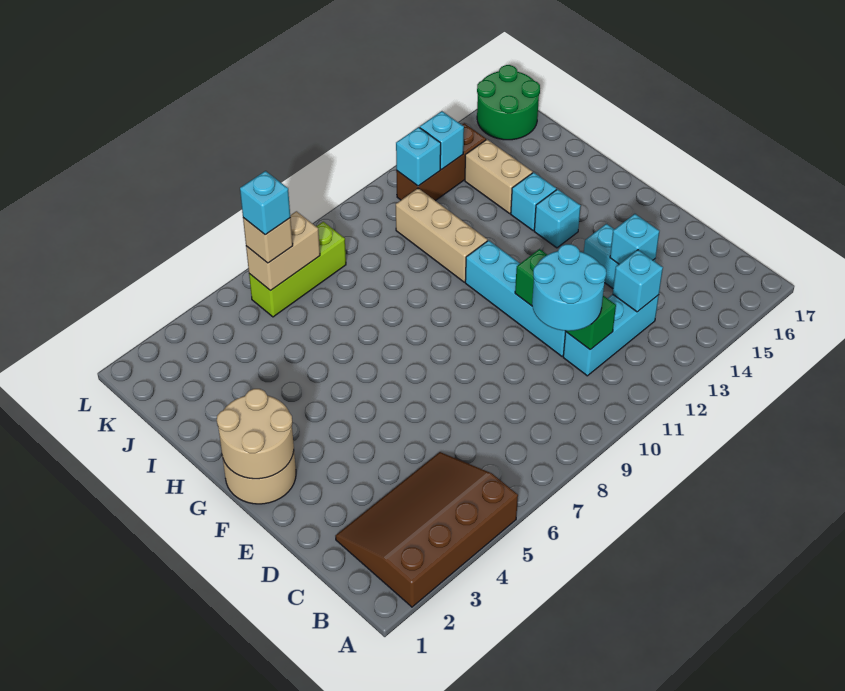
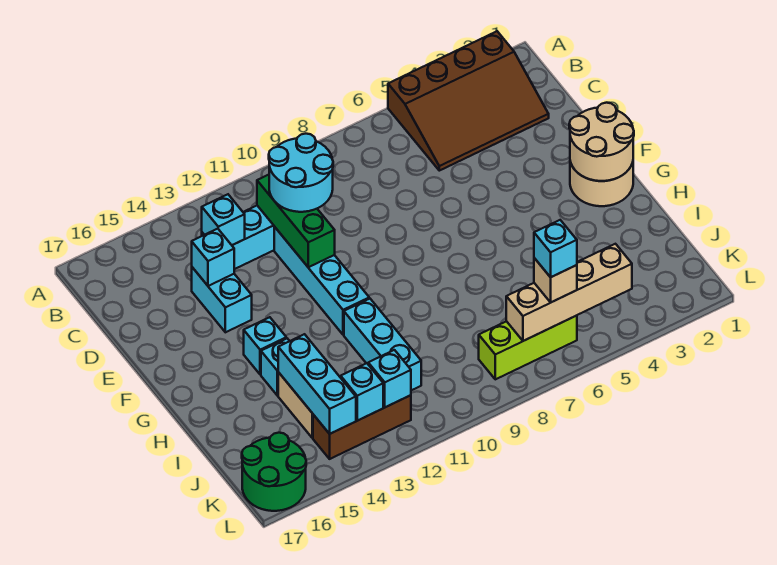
tan 1x3 brick [396,188,487,282] -> cyan 1x3 brick [344,299,421,390]
none -> cyan 1x3 brick [278,334,356,434]
tan 1x2 brick [246,211,320,290] -> tan 1x4 brick [506,244,632,341]

